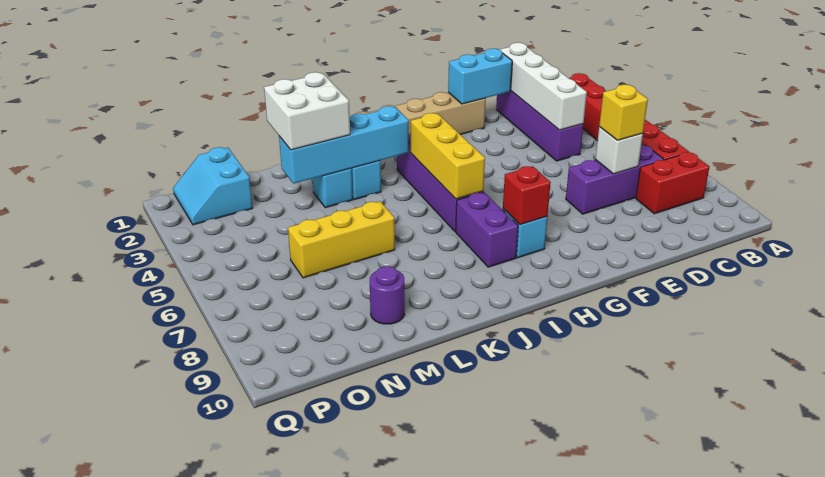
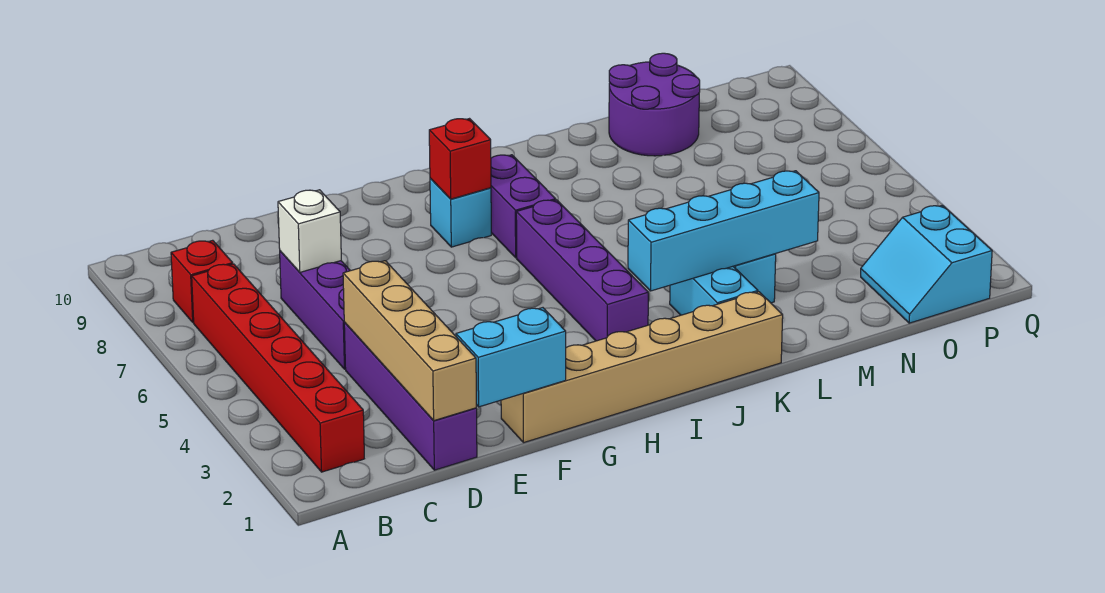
red 1x2 brick [636,152,709,214] -> red 1x1 brick [171,240,233,323]
purple 1x3 brick [566,145,664,214] -> purple 1x3 brick turned to [280,251,350,369]
white 1x4 brick [500,43,587,130] -> tan 1x4 brick [343,261,476,421]
yellow 1x1 brick [599,85,648,140] -> none
yellow 1x3 brick [411,113,485,199] -> none
white 2x2 brick [264,72,350,150] -> none
yellow 1x3 brick [288,201,395,278] -> none
purple 1x1 round brick [370,266,405,324] -> purple 2x2 round brick [609,53,700,156]
cyan 2x2 slope [173,147,253,225] -> cyan 2x2 slope turned to [861,205,992,323]

